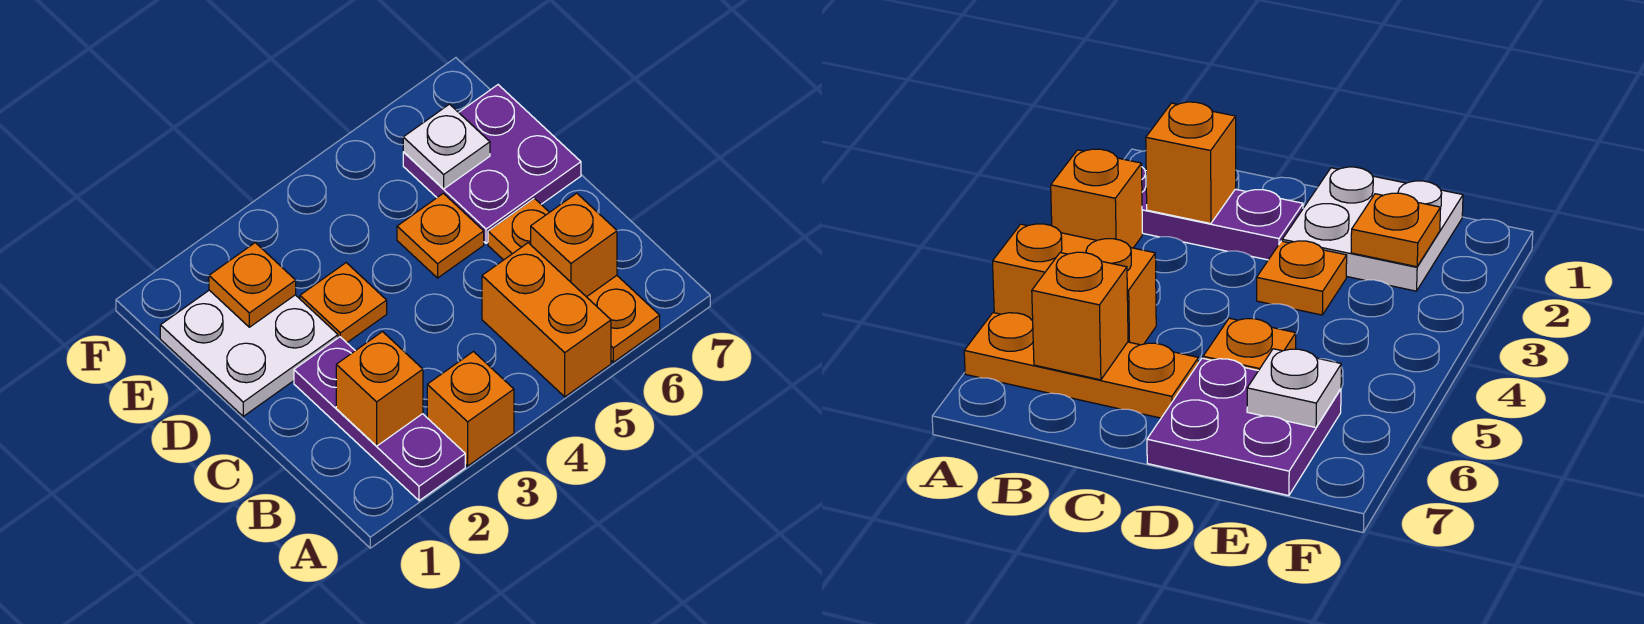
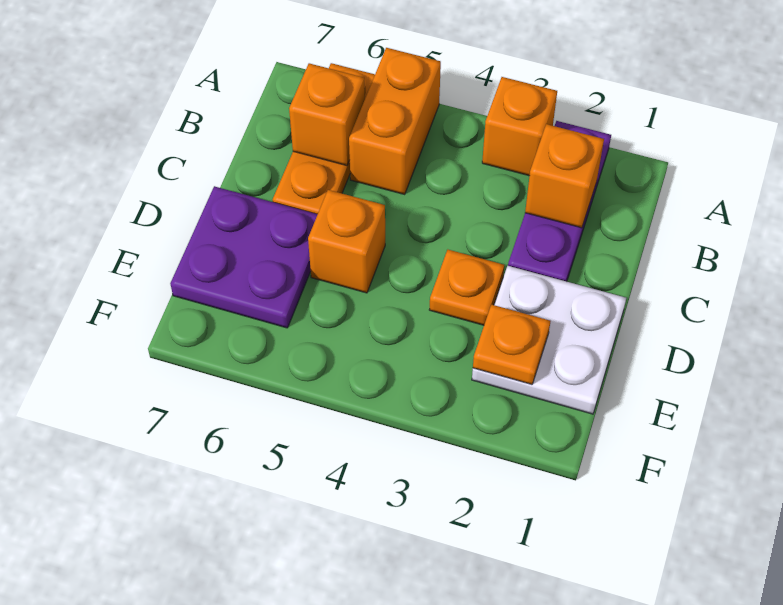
orange 1x1 plate [397,193,484,278] -> orange 1x1 brick [308,190,385,293]
white 1x1 plate [403,104,490,189] -> none

